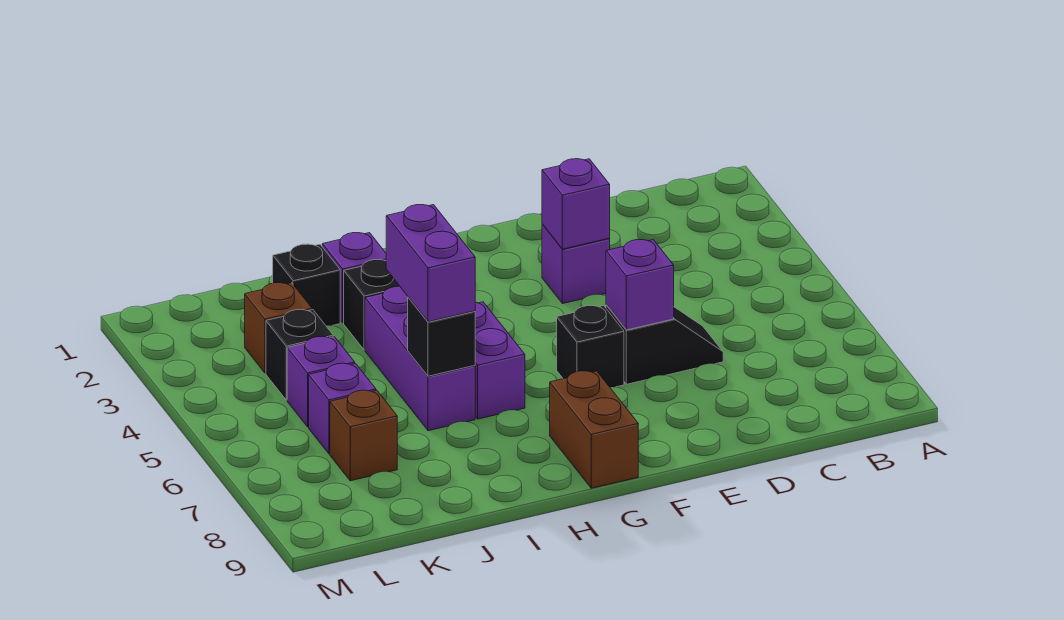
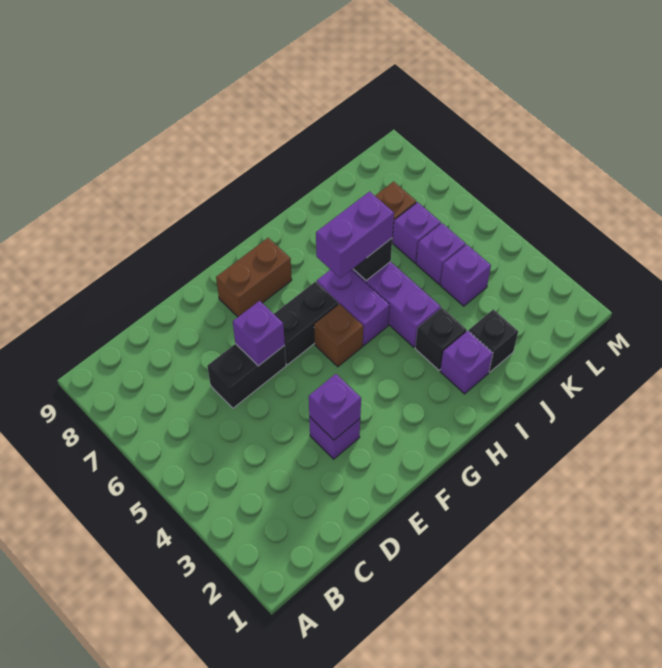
black 1x2 slope [606,305,723,384] -> black 1x2 brick [207,344,286,408]
black 1x1 brick [557,306,624,387] -> black 1x2 brick [274,282,339,365]
brown 1x2 brick [550,371,638,488] -> brown 1x2 brick turned to [216,238,292,317]
purple 1x2 brick [386,205,475,322] -> purple 1x2 brick turned to [316,191,394,278]
brown 1x1 brick [245,283,312,373] -> brown 1x1 brick moved to [314,304,363,367]
black 1x1 brick [266,310,333,400] -> purple 1x1 brick [440,245,491,306]

